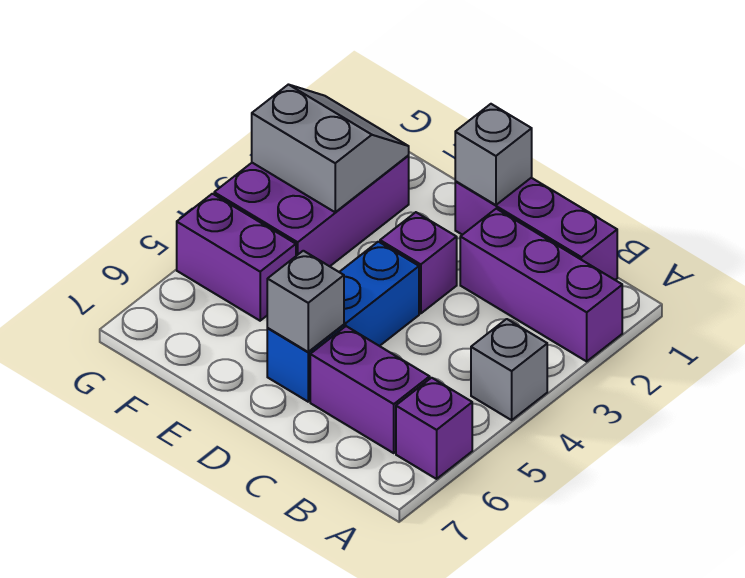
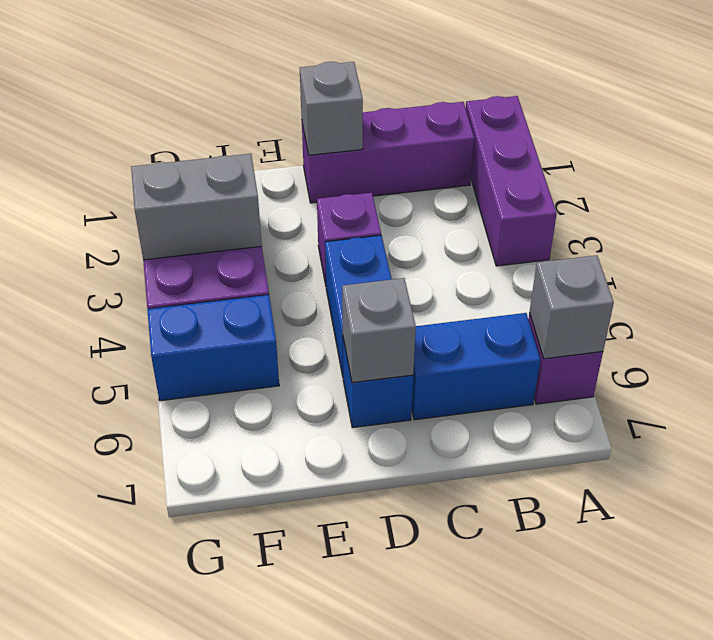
purple 1x3 brick [460,209,622,361] -> purple 1x3 brick turned to [466,96,557,266]
grey 1x1 brick [471,319,547,420] -> grey 1x1 brick moved to [530,255,614,359]
purple 1x2 brick [310,326,430,453] -> blue 1x2 brick [412,313,540,420]
purple 1x2 brick [177,194,296,321] -> blue 1x2 brick [147,295,279,401]

